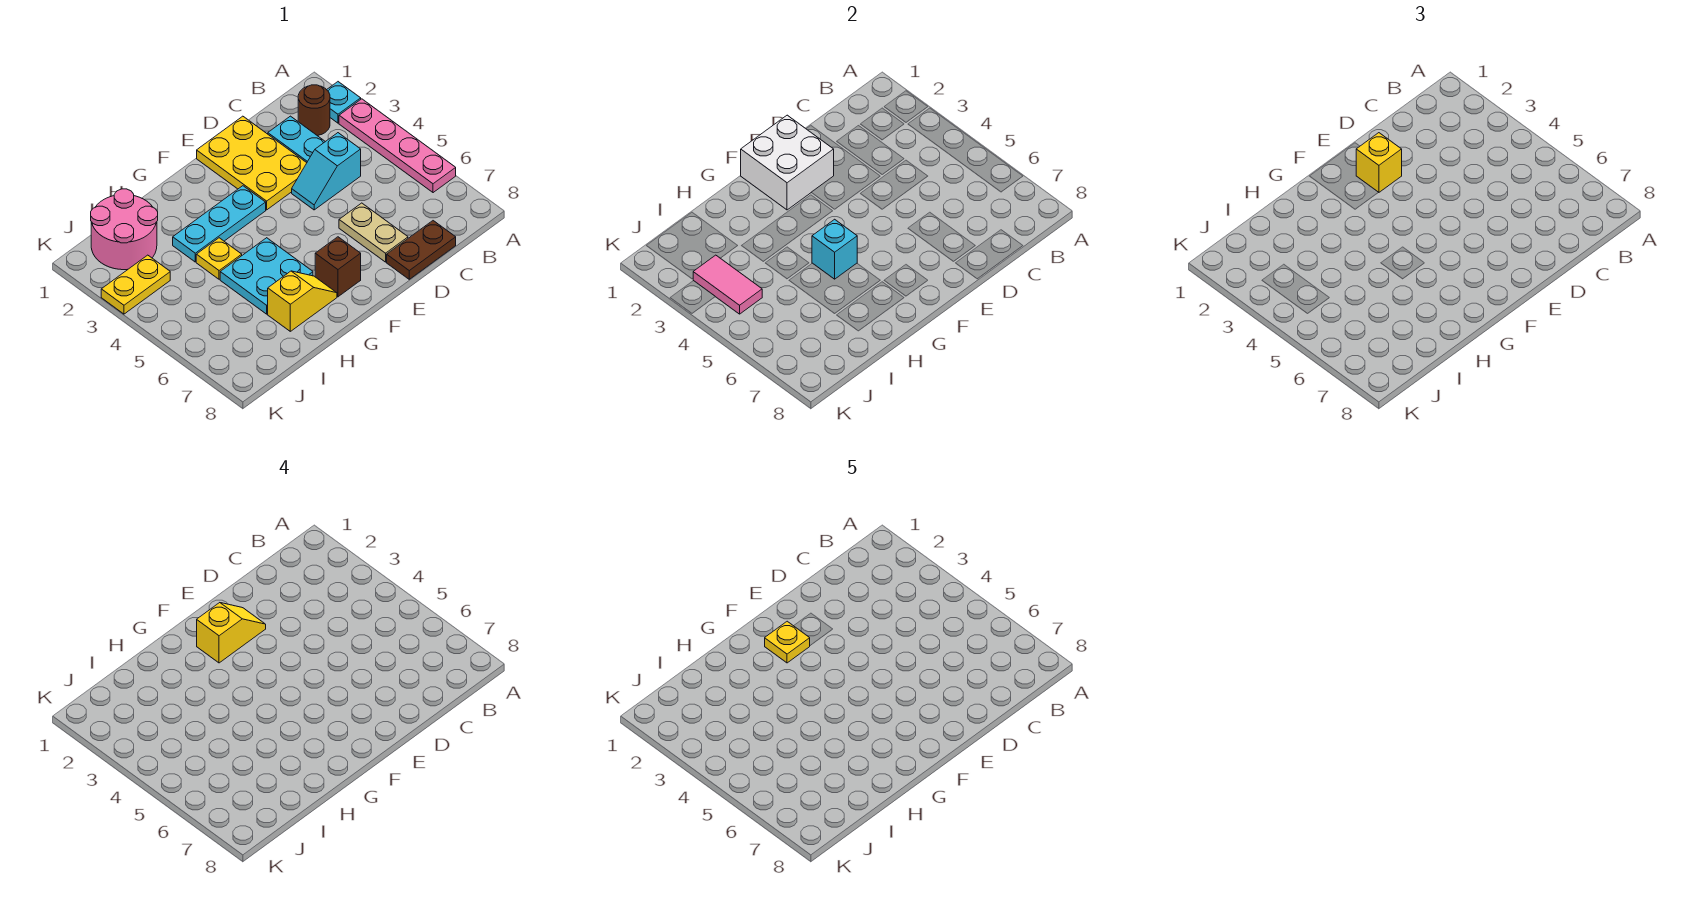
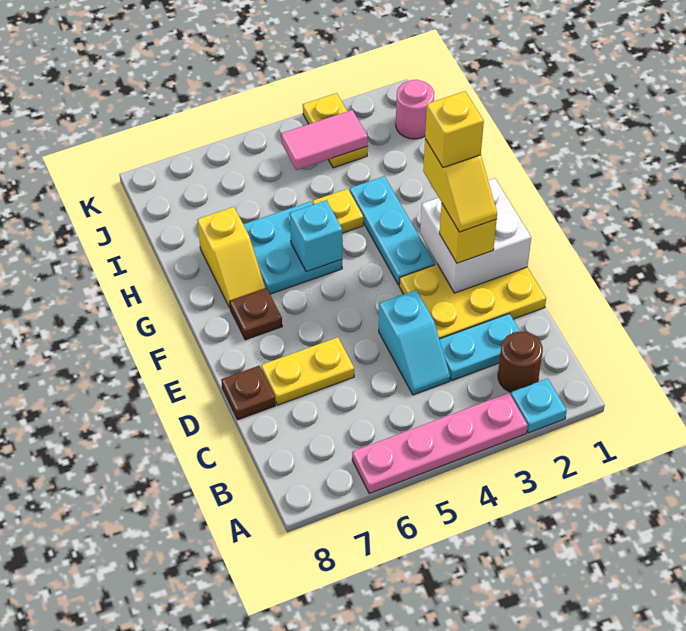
cyan 1x2 slope [292,133,361,210] -> cyan 1x2 slope turned to [379,290,450,395]
brown 1x2 plate [387,221,456,279] -> brown 1x1 plate [221,366,275,420]
tan 1x2 plate [339,203,408,262] -> yellow 1x2 plate [261,337,354,405]
yellow 1x1 plate [765,621,810,663] -> yellow 1x1 brick [425,91,484,168]
brown 1x1 brick [315,237,361,297] -> brown 1x1 plate [230,288,282,340]
pink 2x2 round brick [91,189,158,270] -> pink 1x1 round brick [396,80,434,139]

